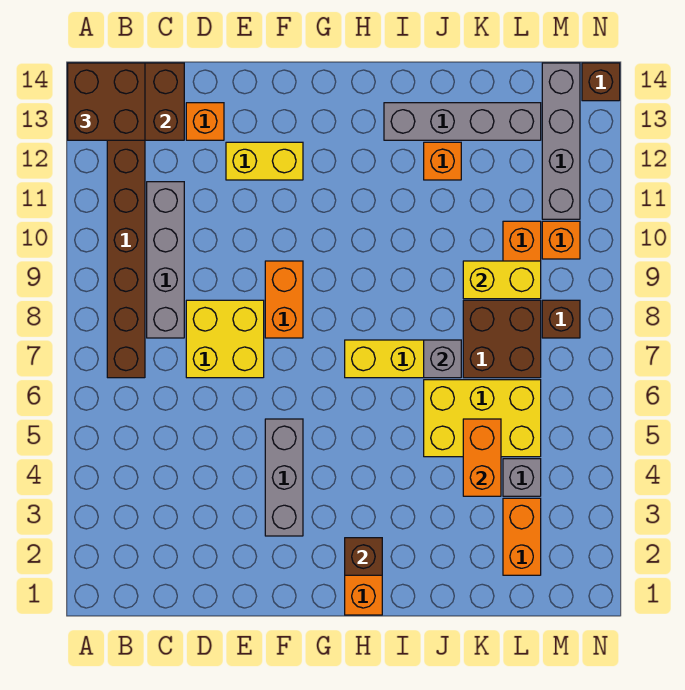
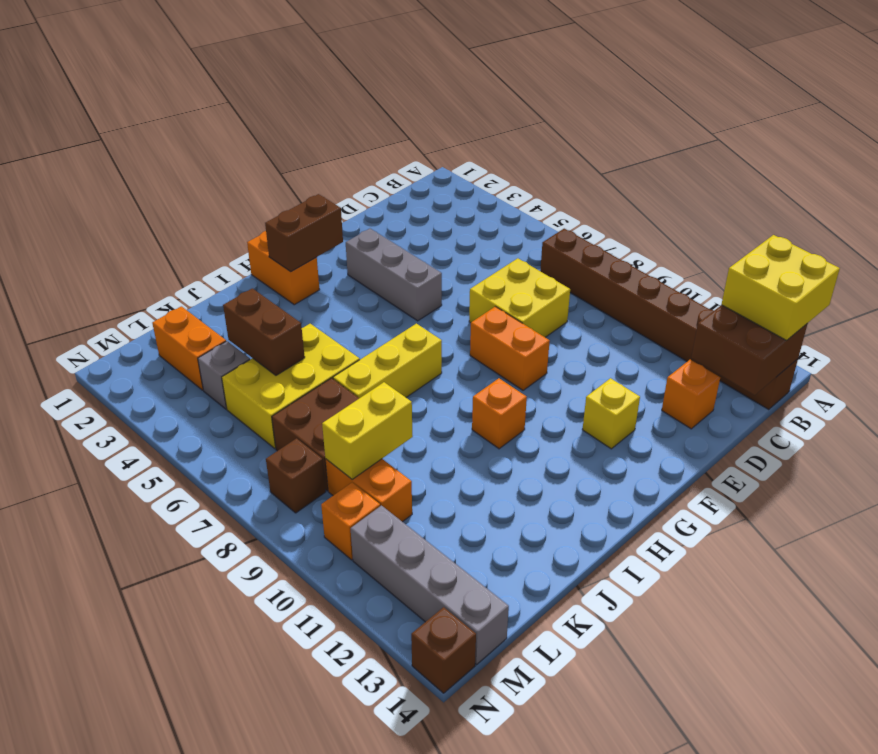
brown 2x2 brick [68,63,145,140] -> yellow 2x2 brick [722,235,840,340]
grey 1x4 brick [147,182,184,338] -> none
yellow 1x2 brick [226,142,303,180] -> yellow 1x1 brick [582,378,640,449]
brown 1x1 brick [345,538,382,575] -> brown 1x2 brick [265,194,343,272]
grey 1x4 brick [384,103,541,140] -> none
grey 1x1 brick [424,340,461,378] -> none
orange 1x1 brick [424,142,461,180] -> orange 1x1 brick moved to [472,378,527,449]
orange 1x2 brick [463,419,501,496] -> brown 1x2 brick [223,288,305,375]

